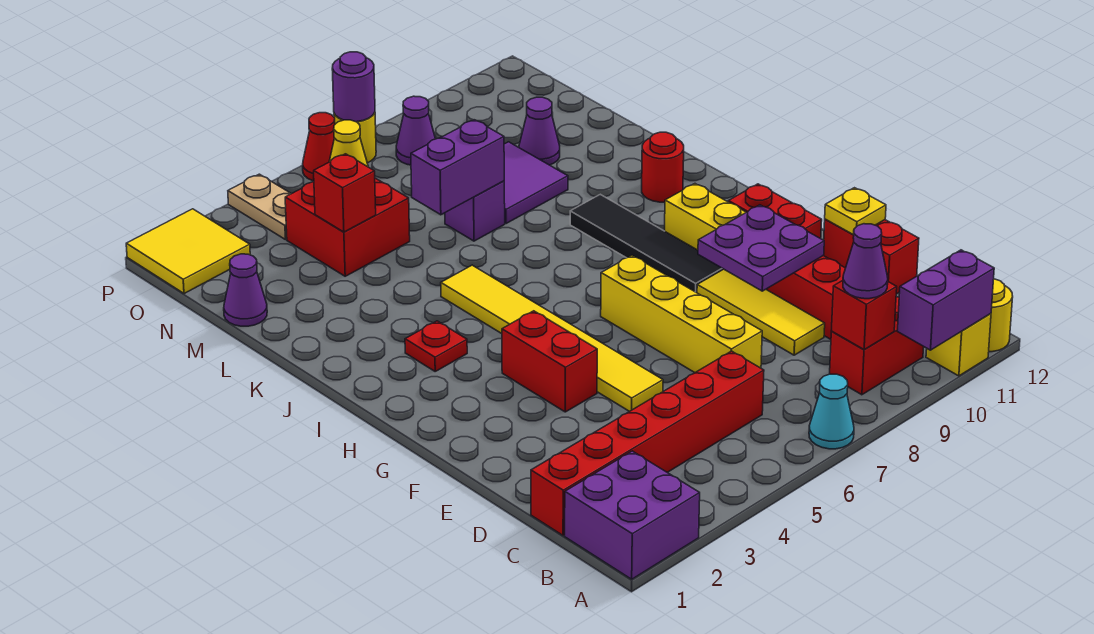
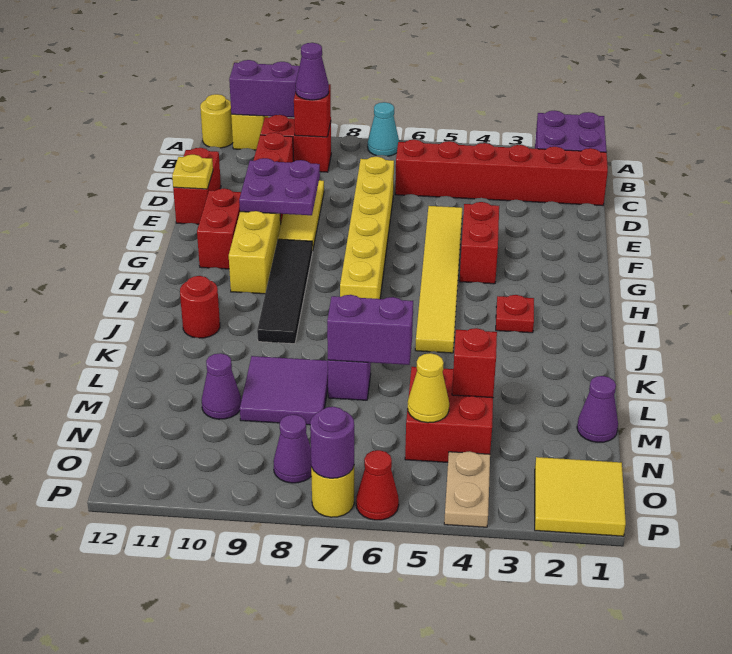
yellow 1x4 brick [601,255,762,373] -> yellow 1x6 brick [340,157,394,299]

